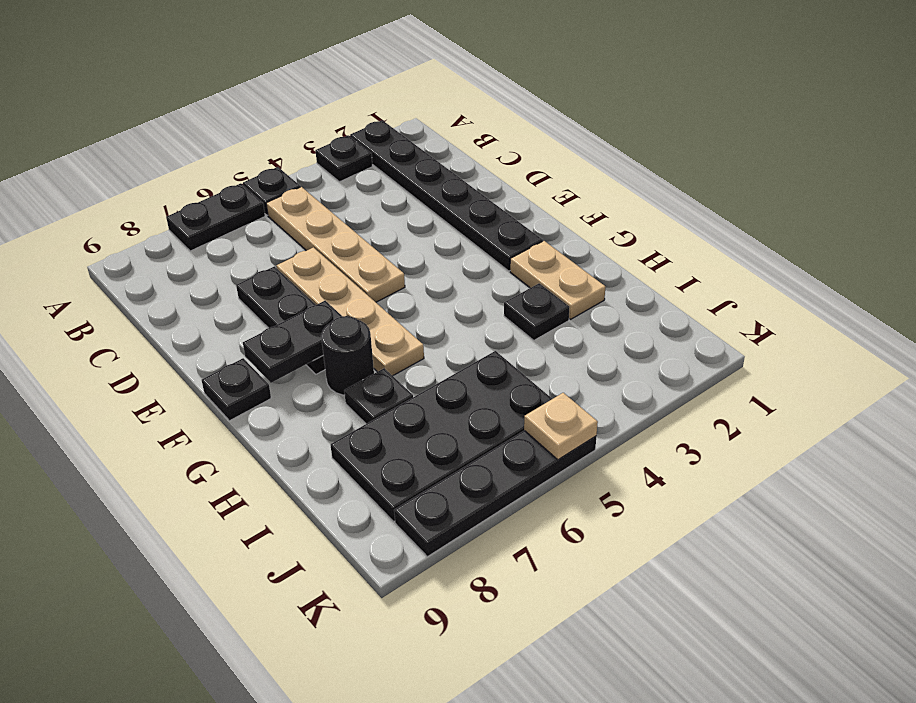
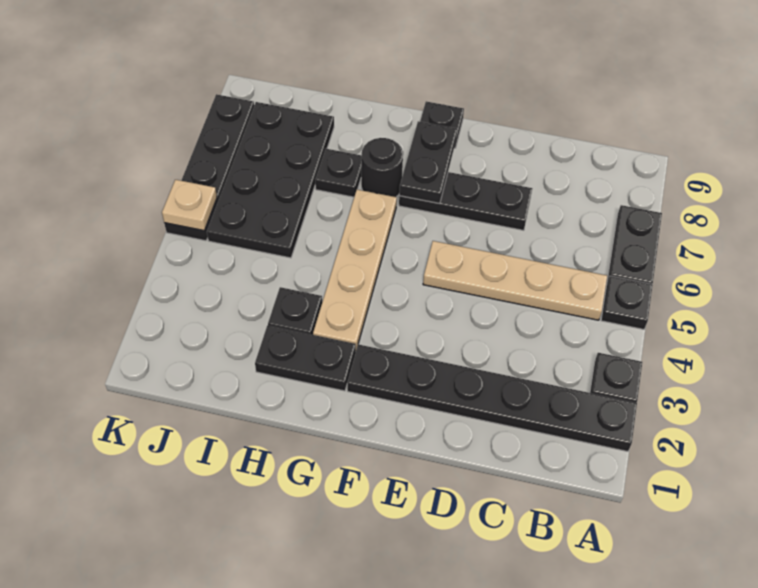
tan 1x4 plate [276,247,424,376] -> tan 1x4 plate turned to [313,189,397,349]
tan 1x2 plate [510,241,605,319] -> black 1x2 plate [255,325,356,391]

